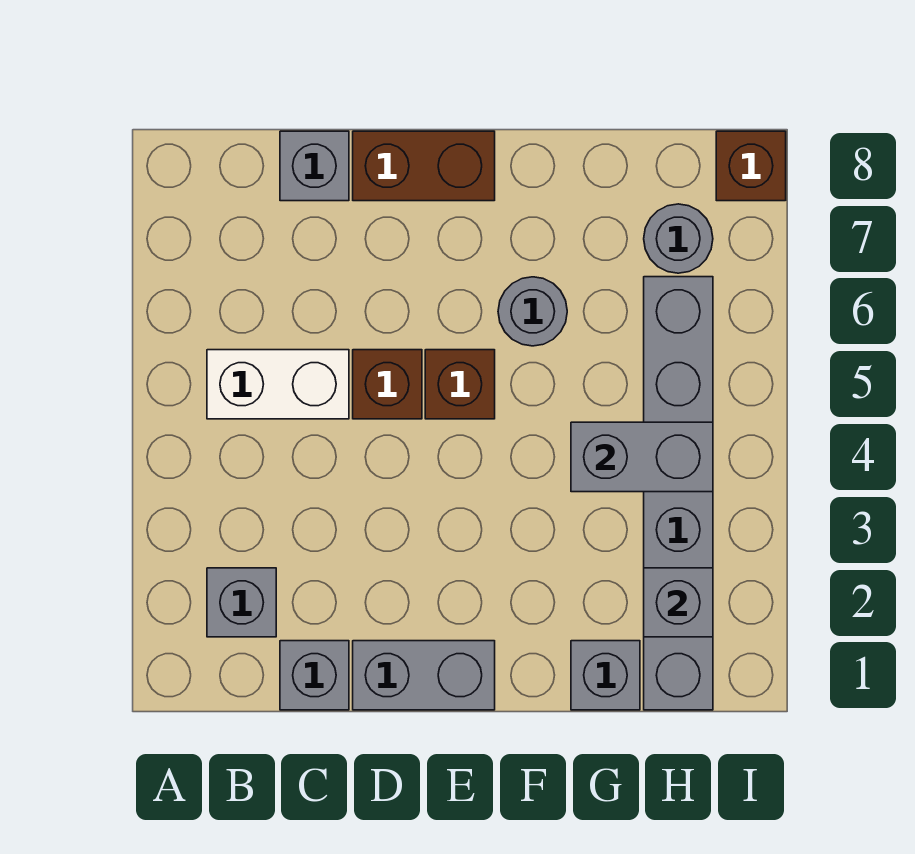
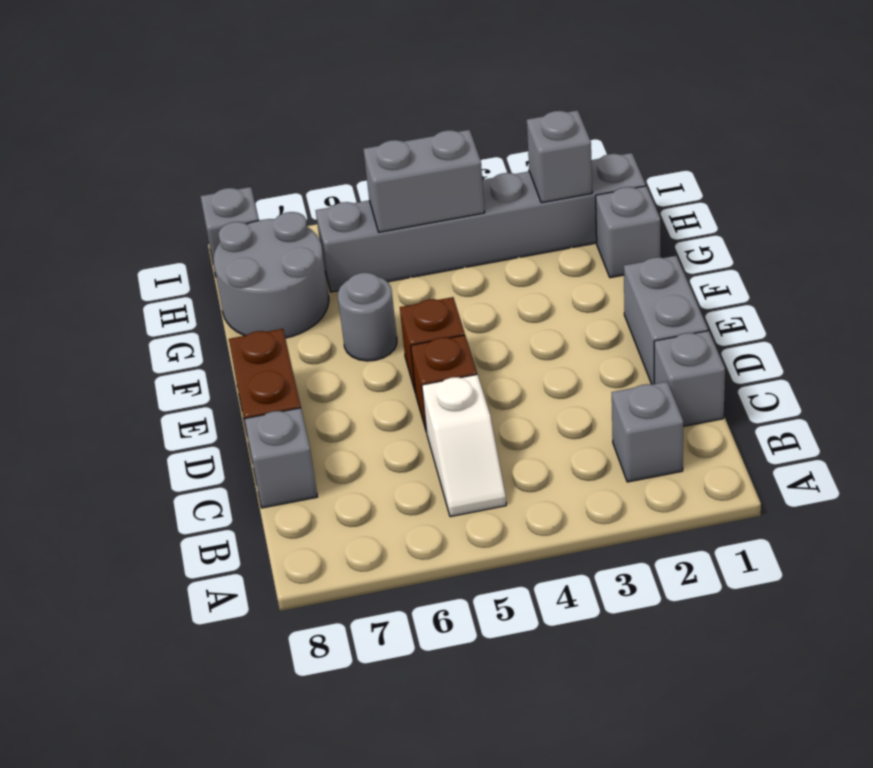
white 1x2 brick [207,350,349,419] -> white 1x2 slope [422,375,506,517]
grey 1x2 brick [571,422,713,492] -> grey 1x2 brick turned to [363,130,485,232]
grey 1x1 round brick [644,204,713,273] -> grey 2x2 round brick [213,212,329,338]
brown 1x1 brick [716,131,786,201] -> grey 1x1 brick [201,187,259,276]

